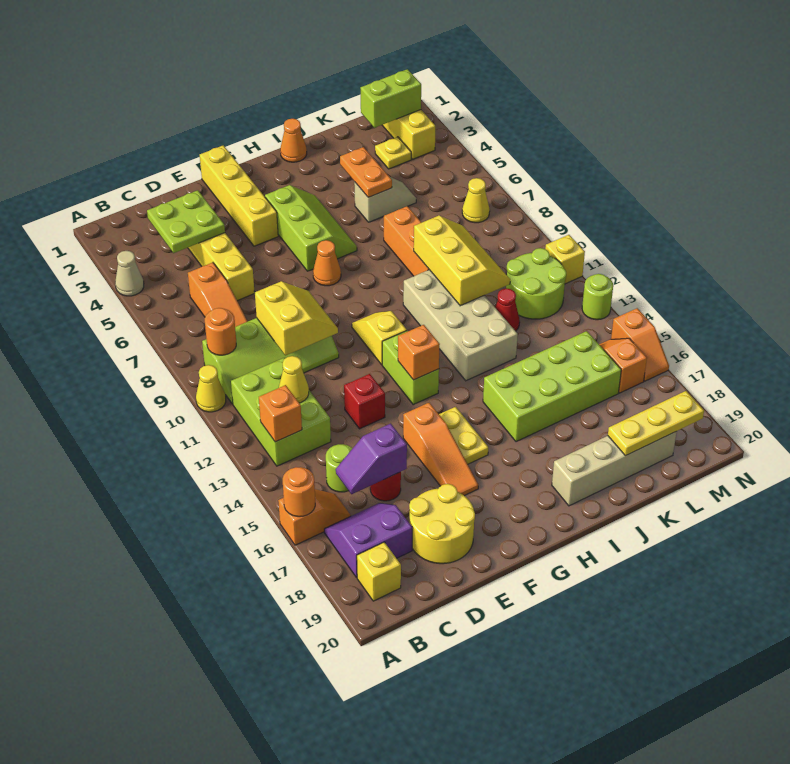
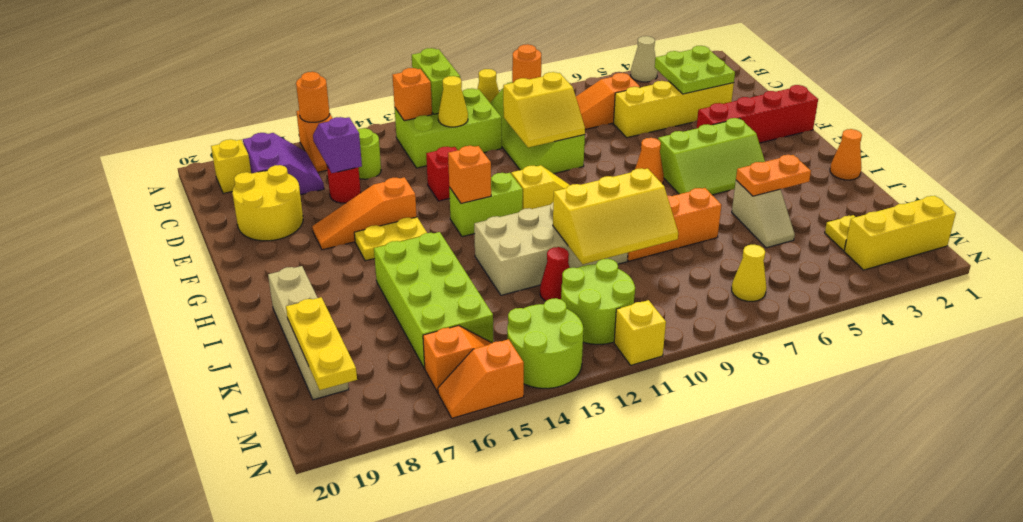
yellow 1x4 brick [200,145,278,246] -> red 1x4 brick [696,85,818,143]
lime 1x2 brick [360,69,421,128] -> lime 1x2 brick moved to [412,48,460,114]
lime 1x1 round brick [582,274,613,320] -> lime 2x2 round brick [507,298,583,388]

